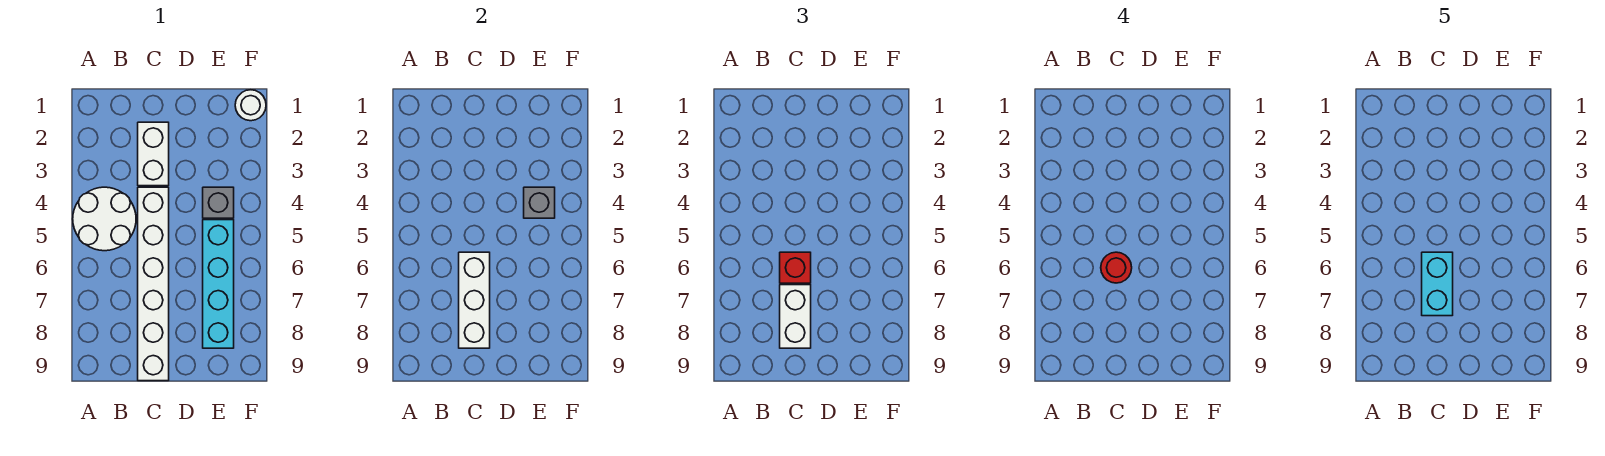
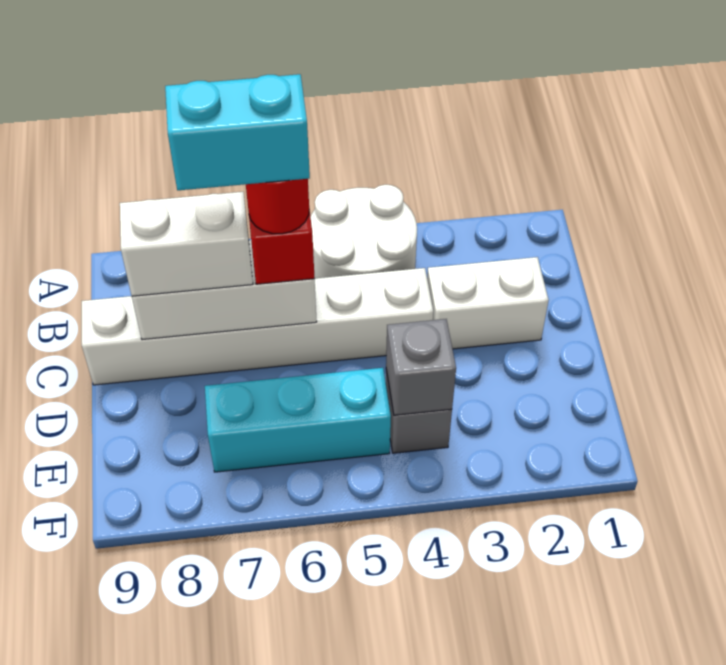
cyan 1x4 brick [203,220,234,348] -> cyan 1x3 brick [205,368,391,472]
white 1x1 round brick [235,90,266,121] -> none

